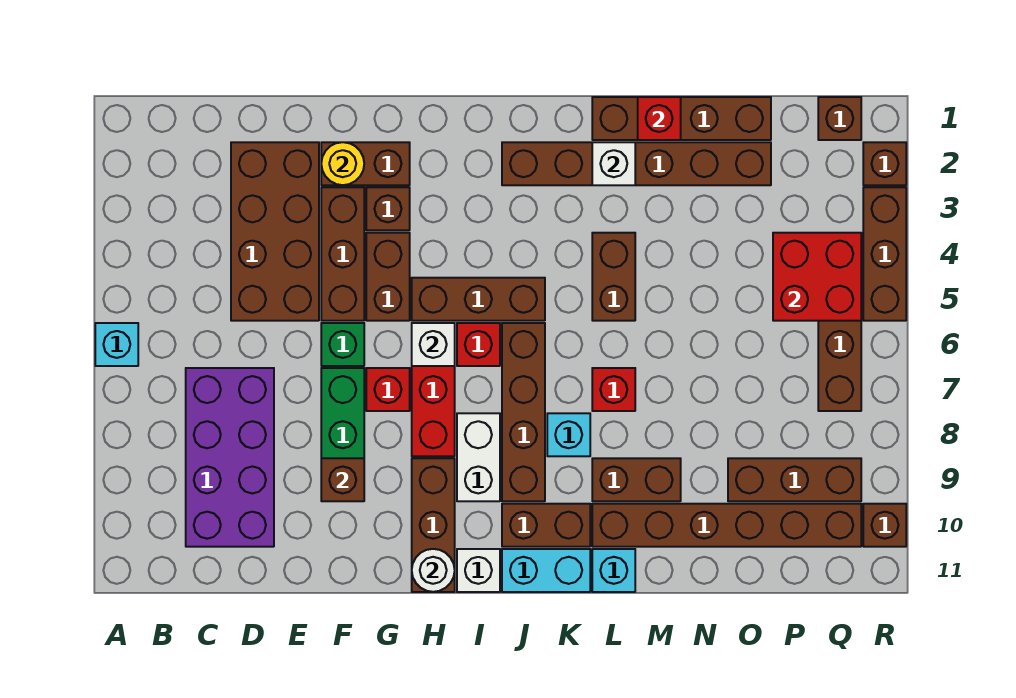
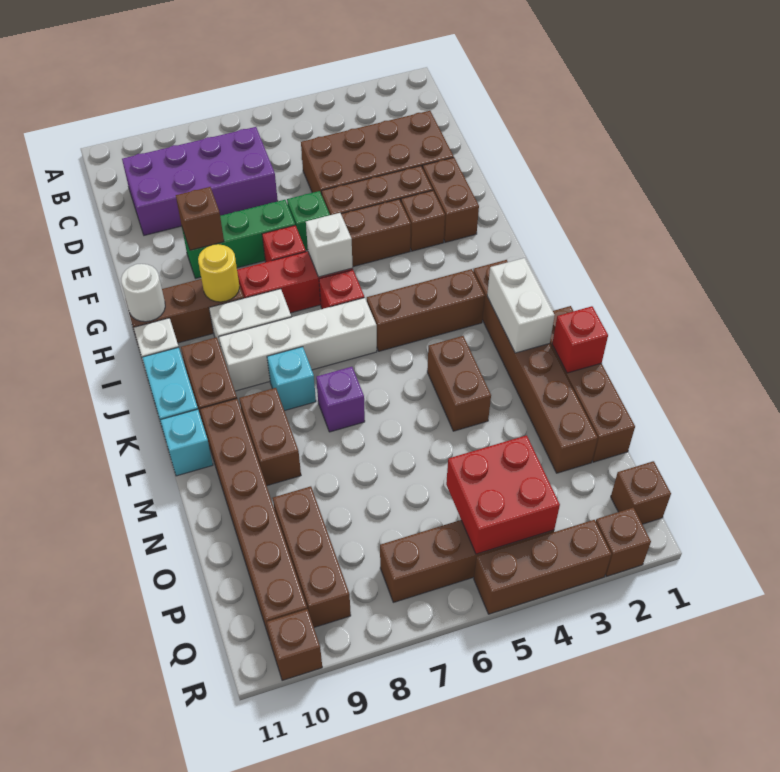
cyan 1x1 brick [95,323,138,366] -> none
yellow 1x1 round brick [321,142,364,185] -> yellow 1x1 round brick moved to [198,244,240,302]
brown 1x3 brick [412,278,545,321] -> brown 1x3 brick turned to [367,269,485,351]
brown 1x4 brick [502,323,545,501] -> white 1x4 brick [219,298,377,391]
white 1x1 brick [592,142,635,185] -> white 1x2 brick [487,258,555,353]
brown 1x2 brick [592,233,635,321] -> brown 1x2 brick turned to [427,336,491,431]
red 1x1 brick [592,368,635,411] -> purple 1x1 brick [316,367,365,432]

